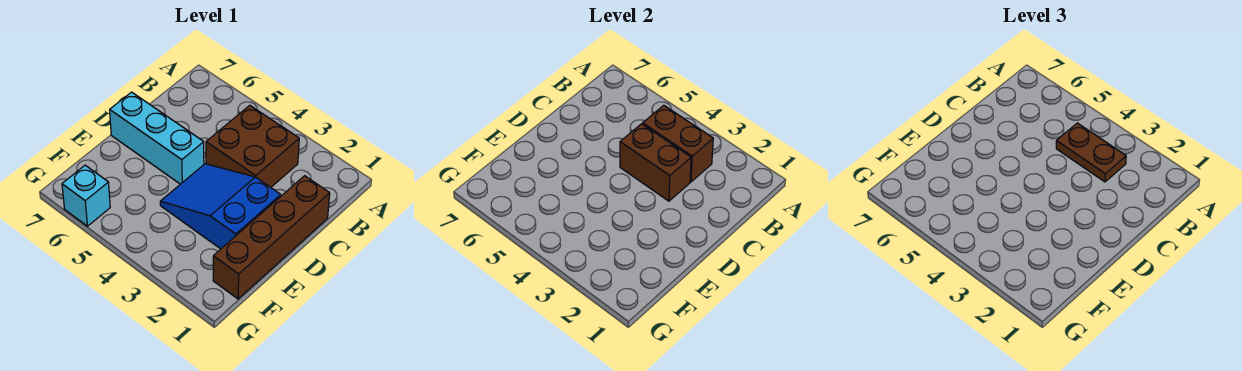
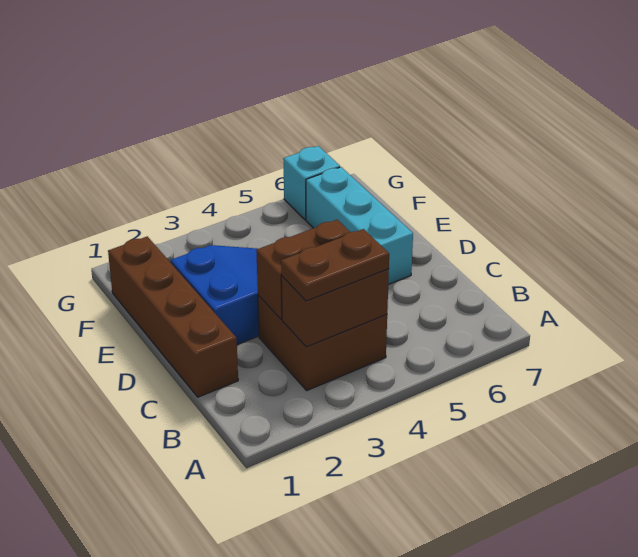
cyan 1x3 brick [110,92,204,184] -> cyan 1x3 brick turned to [306,167,413,285]

